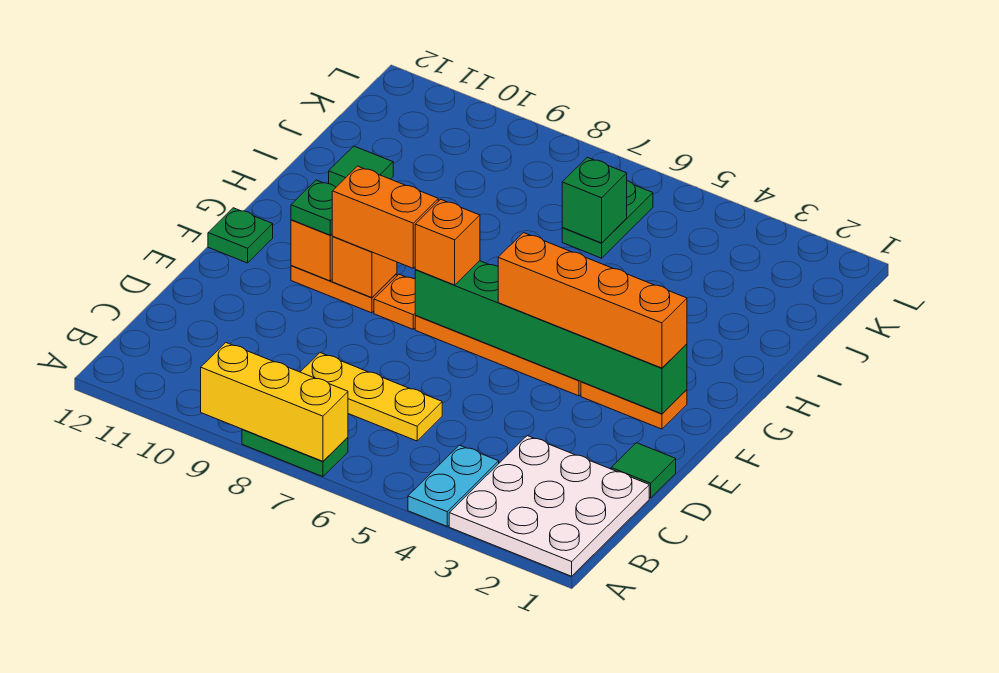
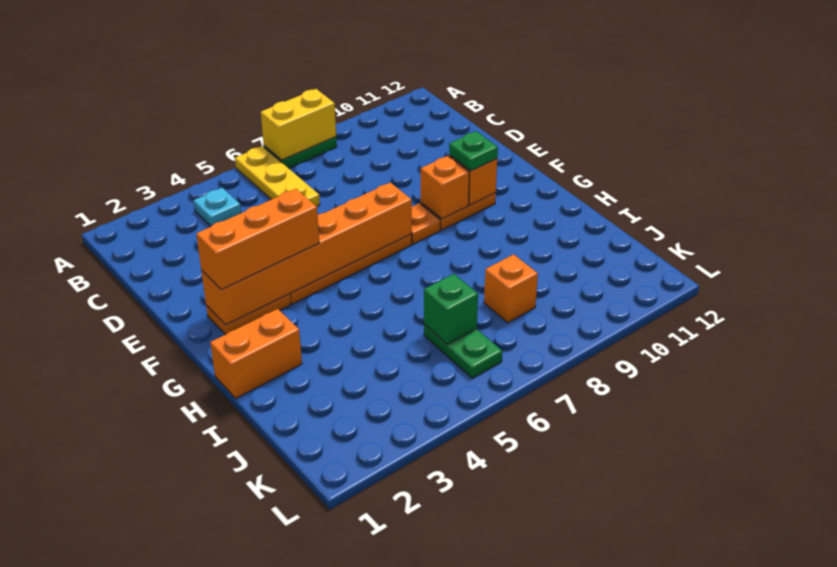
white 3x3 plate [449,436,649,576] -> none
cyan 1x2 plate [408,445,499,526] -> cyan 1x1 plate [193,188,241,226]
yellow 1x3 brick [201,343,348,461] -> yellow 1x2 brick [261,89,336,160]
yellow 1x3 plate [301,353,442,441] -> yellow 1x3 plate turned to [235,146,320,206]
green 1x1 tile [611,443,676,498] -> none
green 1x6 brick [415,261,687,414] -> orange 1x6 brick [201,182,412,325]
orange 1x4 brick [498,233,687,368] -> orange 1x3 brick [196,189,319,290]
orange 1x1 brick [415,199,480,285] -> orange 1x1 brick moved to [484,254,538,322]
orange 1x2 brick [332,166,438,268] -> orange 1x2 brick moved to [210,309,302,398]
green 1x1 plate [208,208,273,263] -> none
green 1x1 tile [329,146,393,187] -> none

